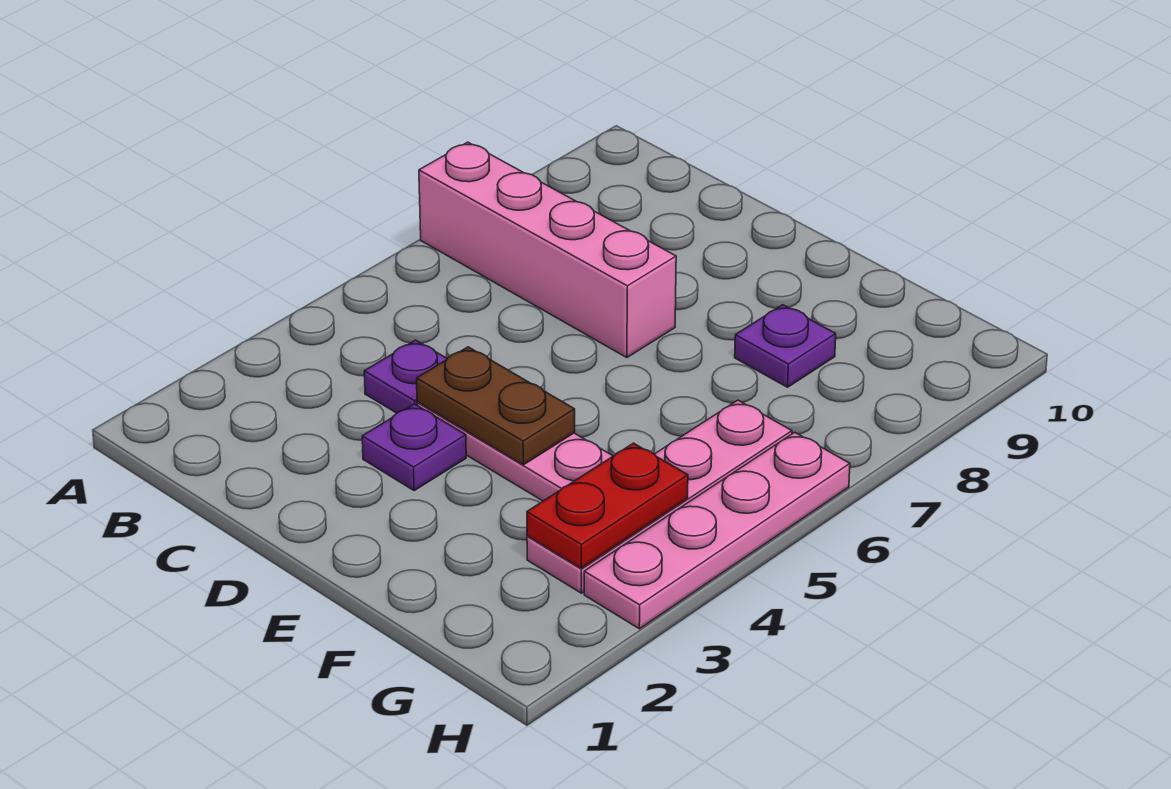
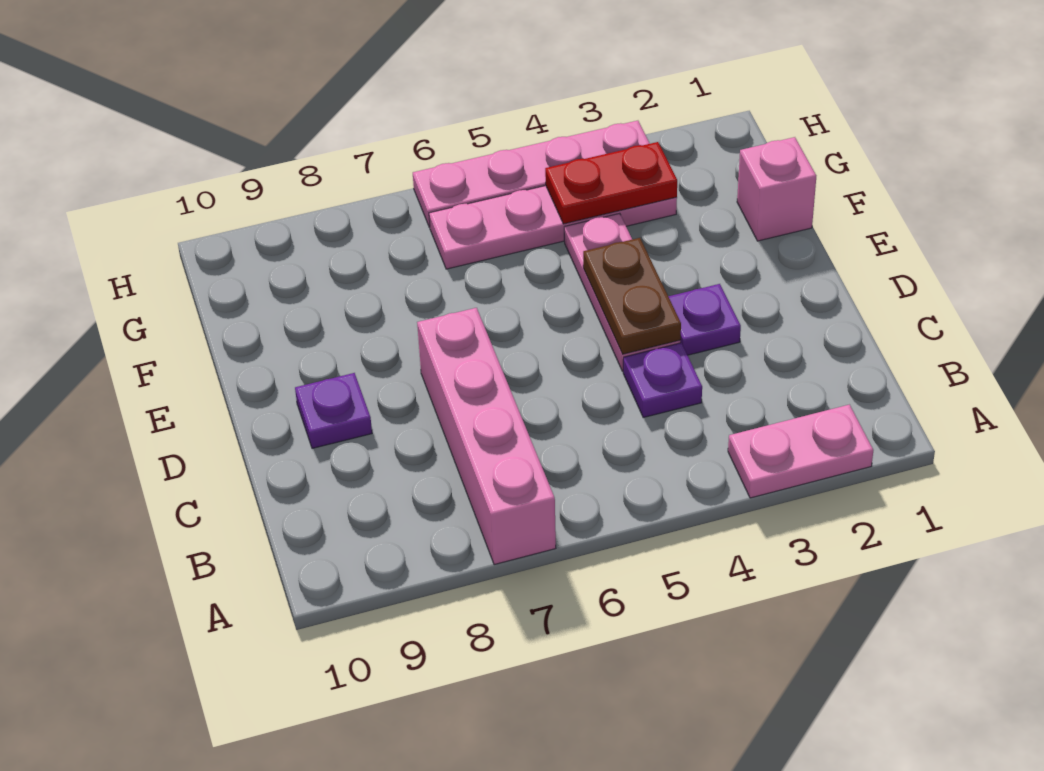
none -> pink 1x2 plate [728,405,873,498]
none -> pink 1x1 brick [737,137,816,241]
purple 1x1 plate [735,305,836,387] -> purple 1x1 plate moved to [295,373,372,448]

